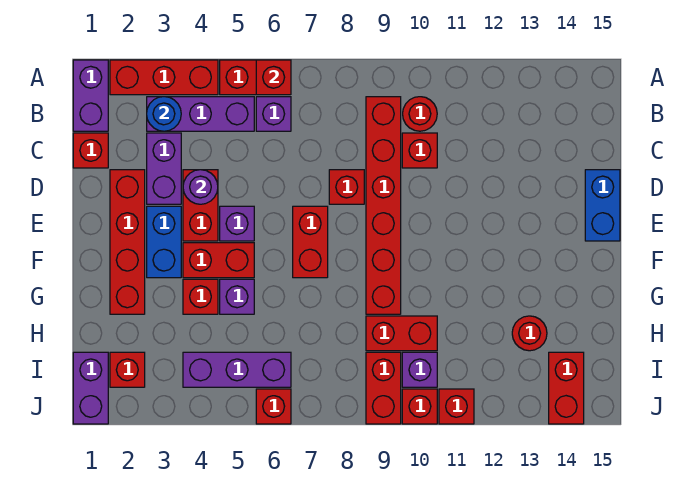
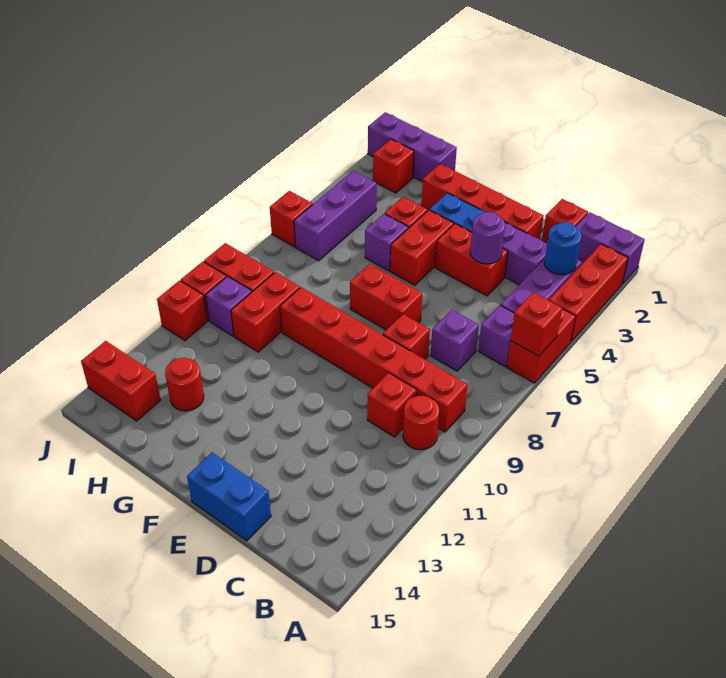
purple 1x1 brick [220,206,254,241] -> purple 1x1 brick moved to [431,310,479,371]
purple 1x2 brick [73,352,108,424] -> purple 1x3 brick [368,112,457,182]

